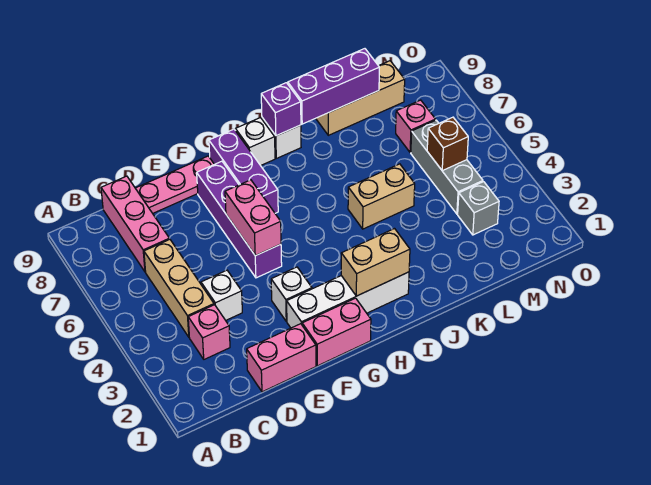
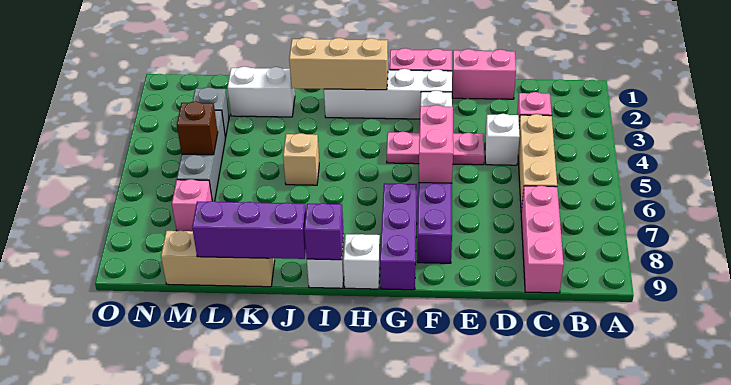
pink 1x3 plate [135,156,214,213] -> pink 1x3 plate moved to [387,132,485,165]
tan 1x2 brick [341,229,410,296] -> tan 1x3 brick [289,37,388,90]
tan 1x2 brick [348,164,415,229] -> tan 1x1 brick [283,133,319,185]
none -> white 1x2 brick [227,67,295,117]

